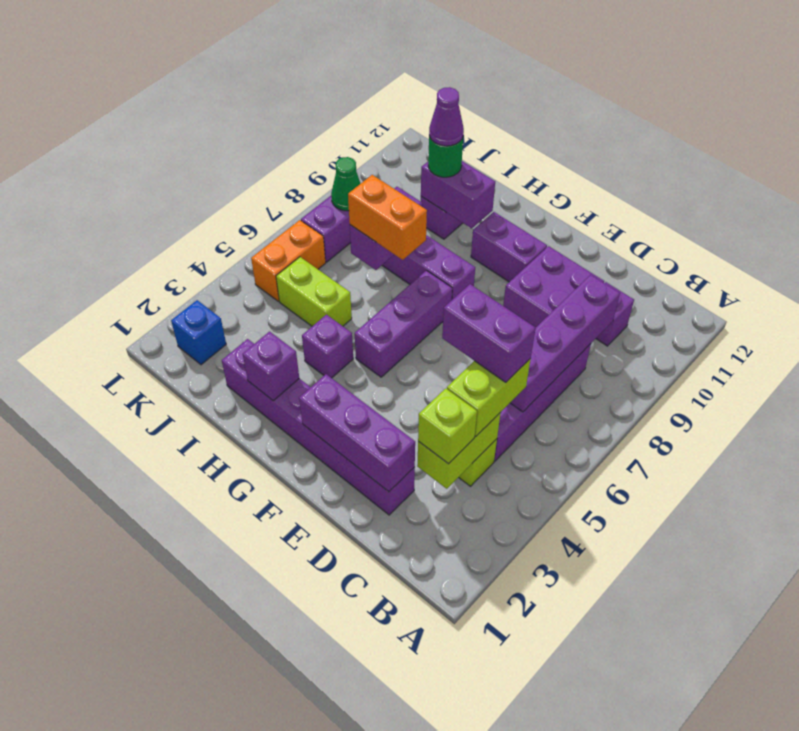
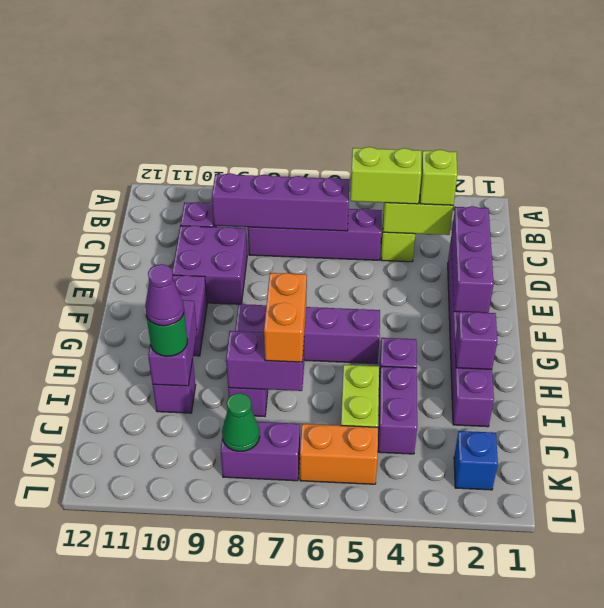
purple 1x2 brick [442,284,536,382] -> purple 1x2 brick moved to [378,366,417,454]

